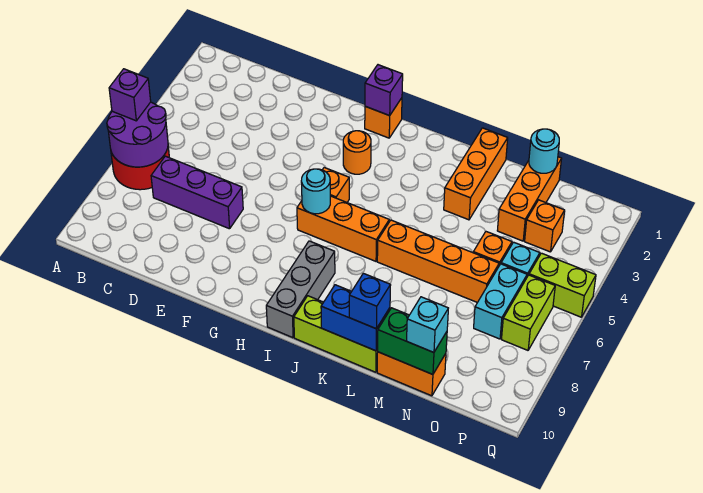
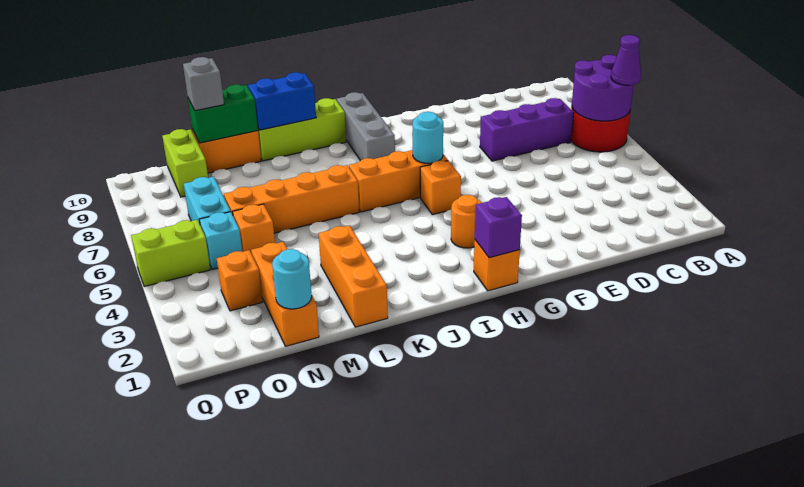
purple 1x1 brick [109,69,151,121] -> purple 1x1 cone [611,35,641,85]
blue 1x1 brick [349,273,391,329] -> none
cyan 1x1 brick [407,297,448,353] -> grey 1x1 brick [183,57,224,111]
lime 1x2 brick [502,275,555,350] -> lime 1x2 brick moved to [162,129,208,197]

